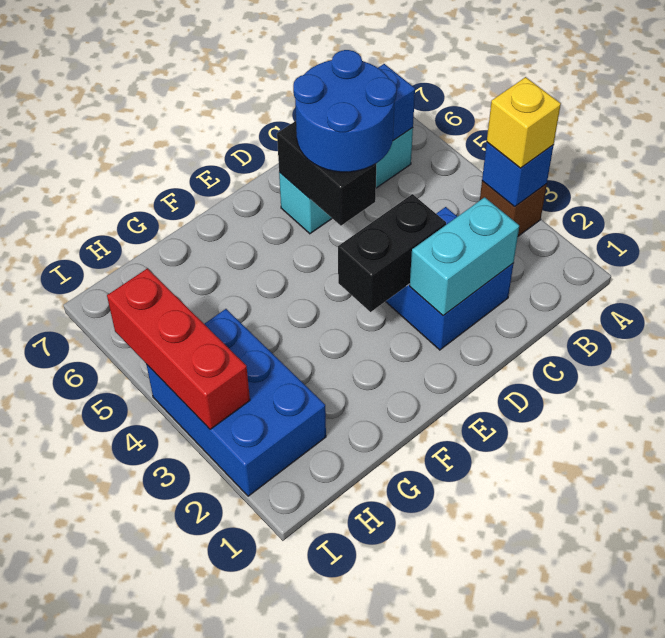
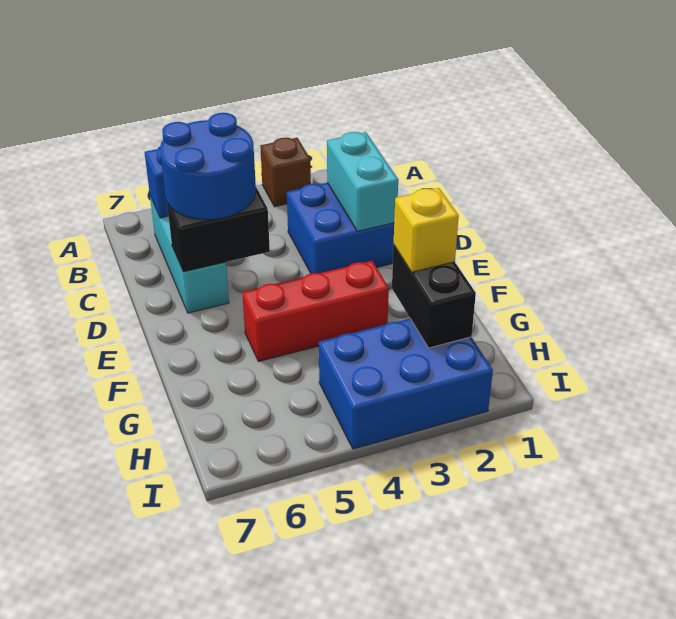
blue 1x1 brick [482,142,554,207] -> none
yellow 1x1 brick [487,77,561,168] -> yellow 1x1 brick moved to [394,188,459,272]
black 1x2 brick [338,194,446,312] -> black 1x2 brick moved to [392,245,476,348]
red 1x3 brick [107,268,250,429] -> red 1x3 brick moved to [242,261,389,362]

